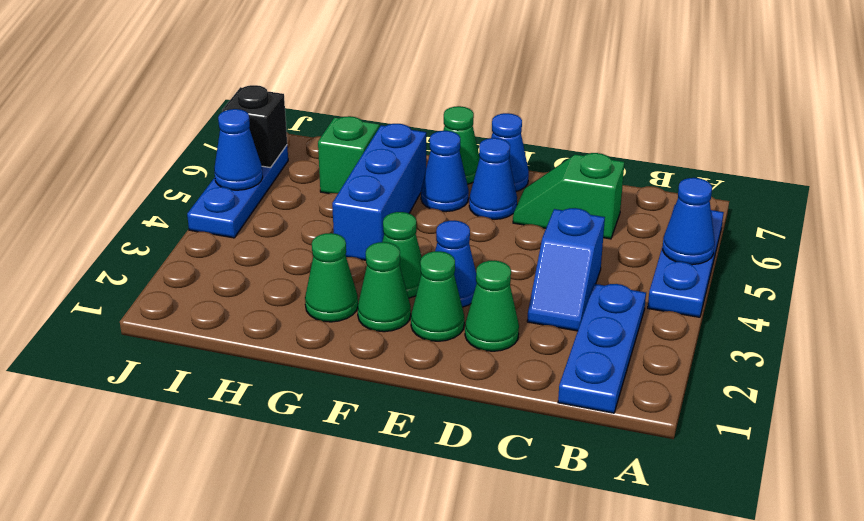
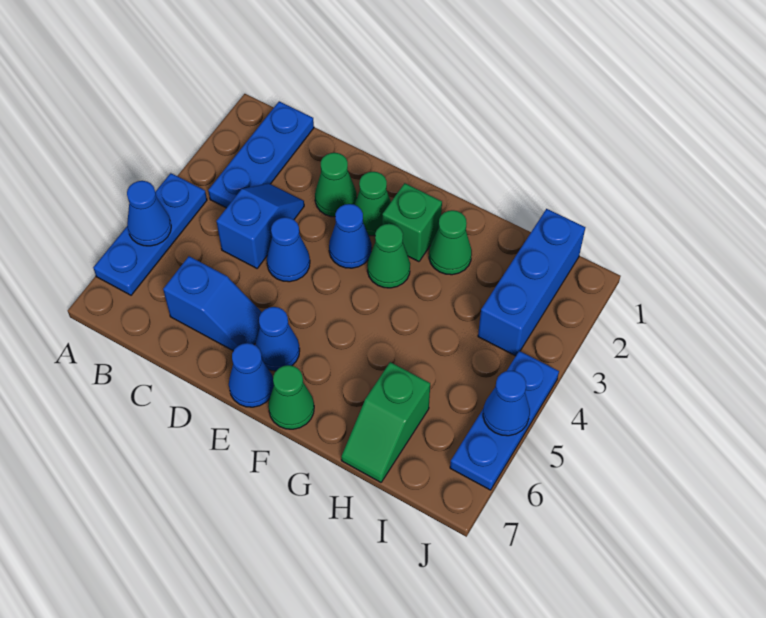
green 1x2 slope [513,153,624,239] -> blue 1x2 slope [163,256,262,351]
green 1x1 cone [358,242,411,332] -> green 1x1 brick [382,183,442,262]
blue 1x1 cone [421,131,469,212] -> blue 1x1 cone moved to [267,217,310,282]
blue 1x3 brick [332,124,426,260] -> blue 1x3 brick moved to [478,209,585,356]
black 1x1 brick [222,85,287,168] -> none

